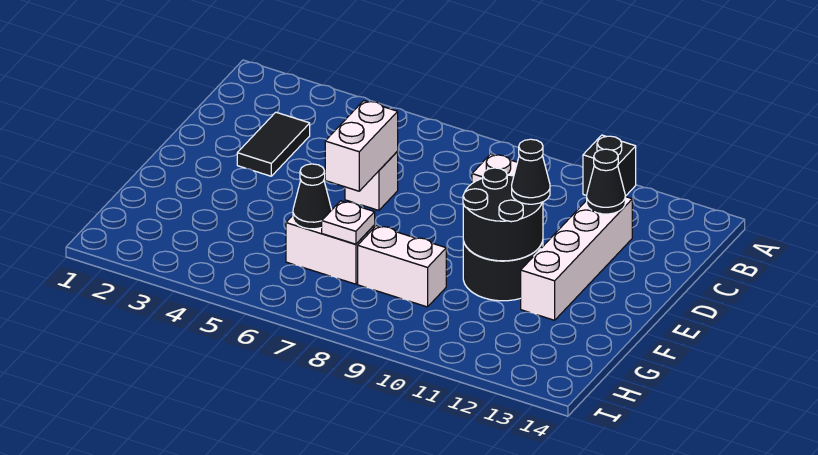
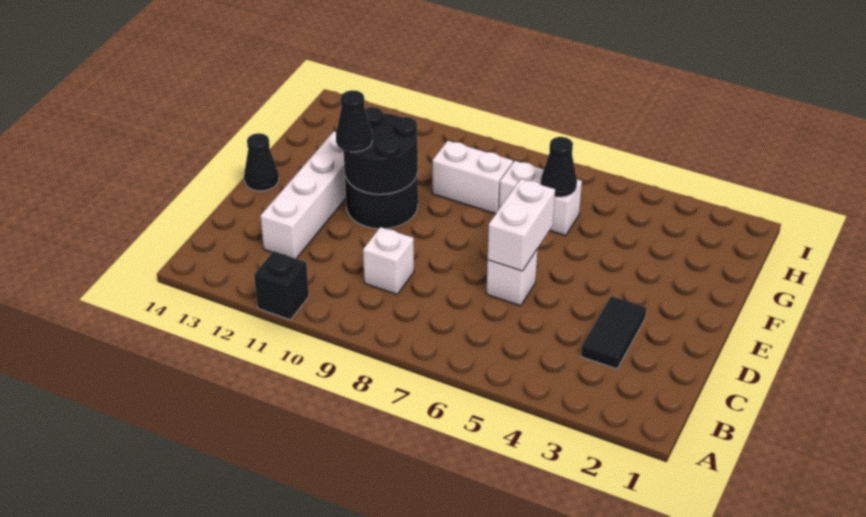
black 1x1 cone [587,149,625,214] -> black 1x1 cone moved to [244,133,279,191]
white 1x1 plate [322,201,375,244] -> none

